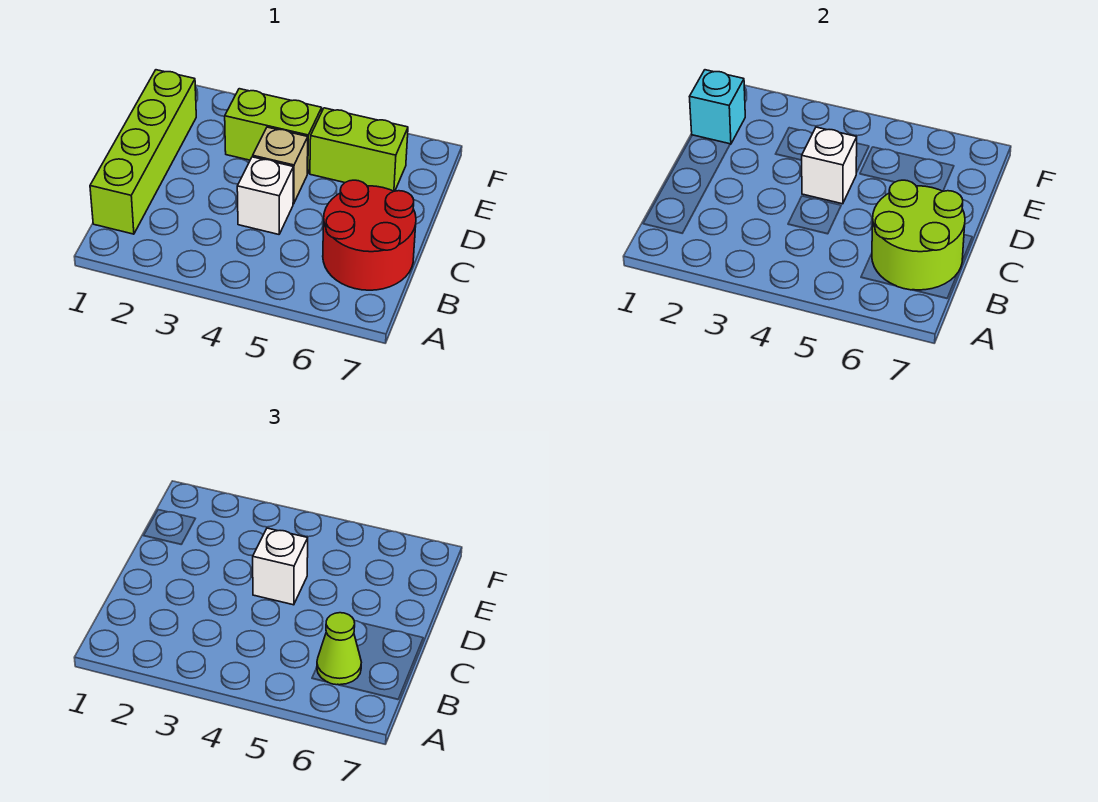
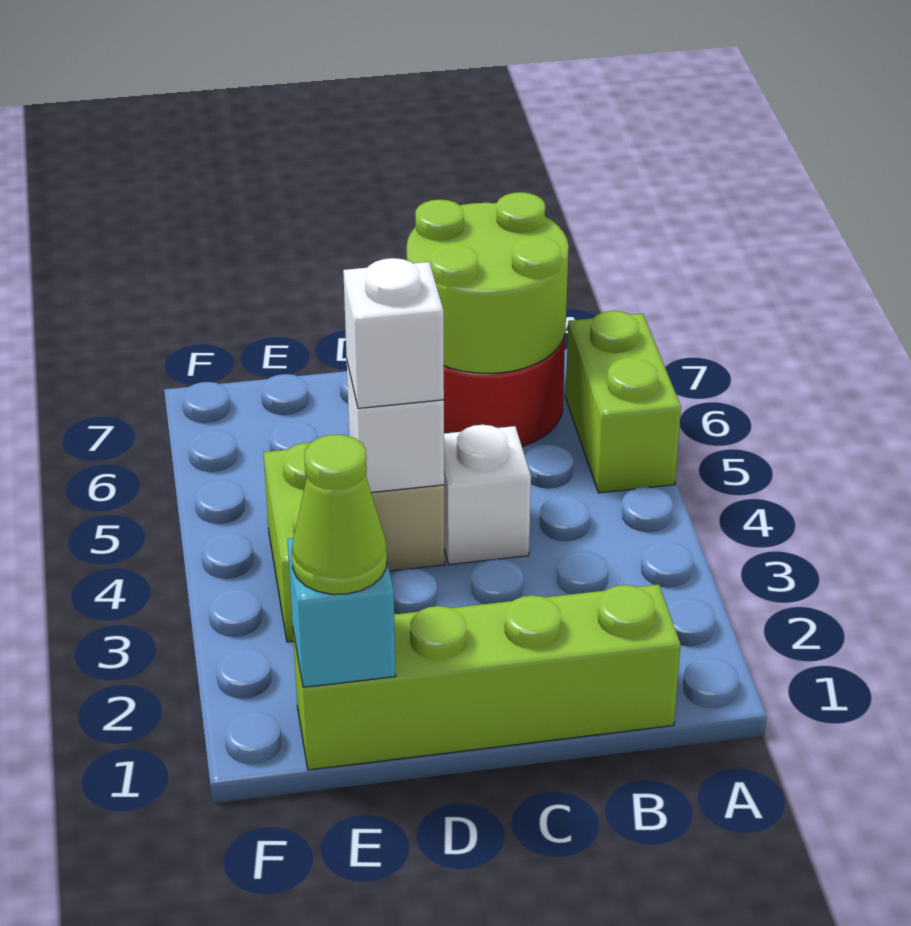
lime 1x1 cone [317,613,361,685] -> lime 1x1 cone moved to [292,435,387,594]
lime 1x2 brick [310,108,408,191] -> lime 1x2 brick moved to [565,311,681,493]

